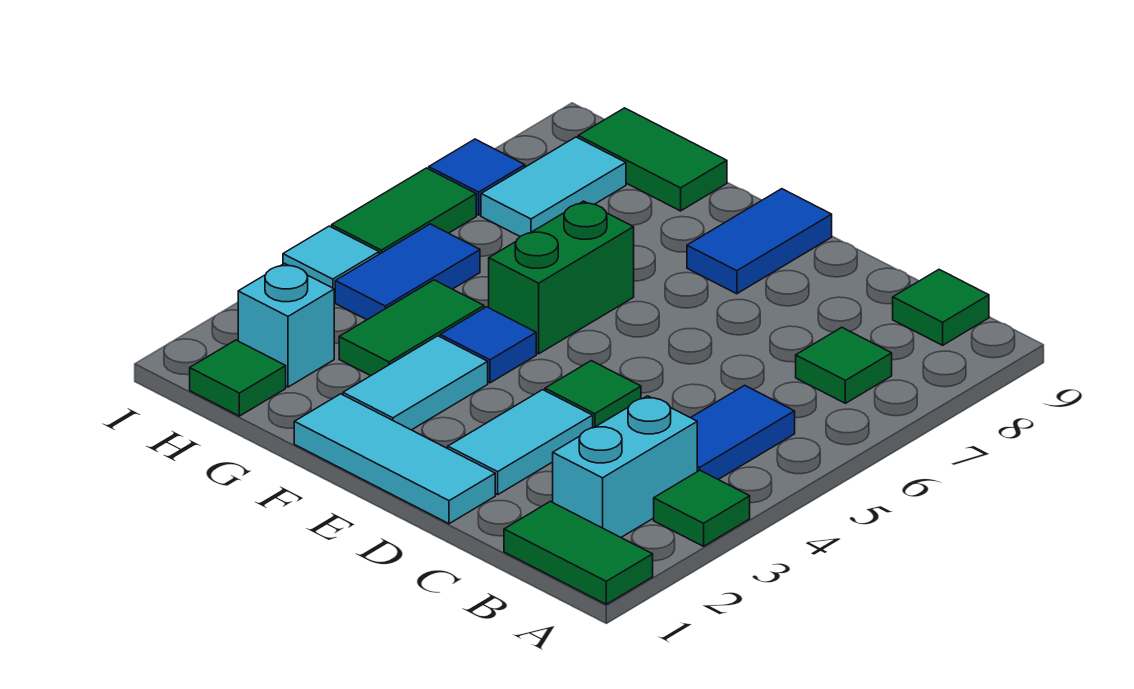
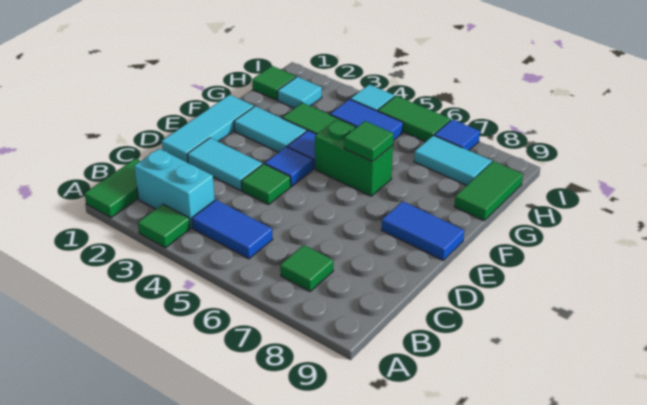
green 1x1 tile [893,270,989,345] -> green 1x1 tile moved to [344,121,393,162]
none -> blue 1x1 tile [265,147,313,186]
cyan 1x1 brick [238,264,334,387] -> cyan 1x1 tile [277,77,322,108]

